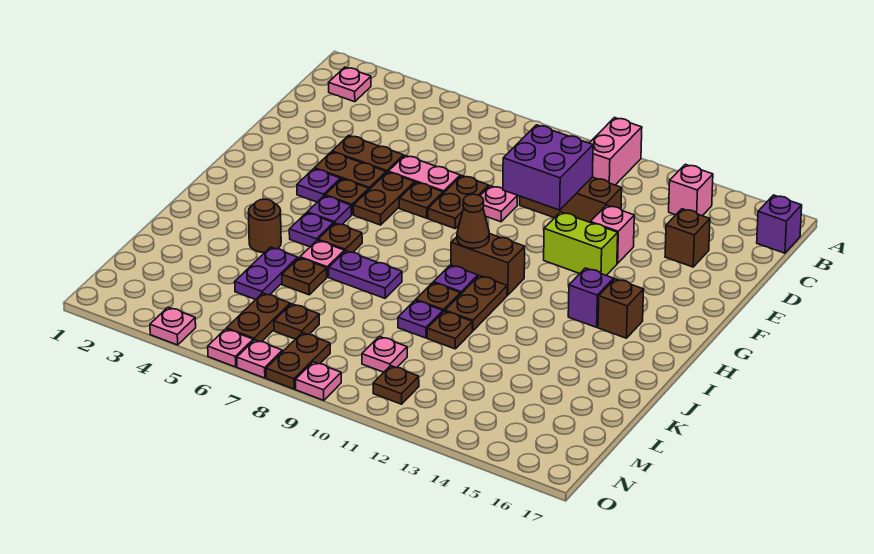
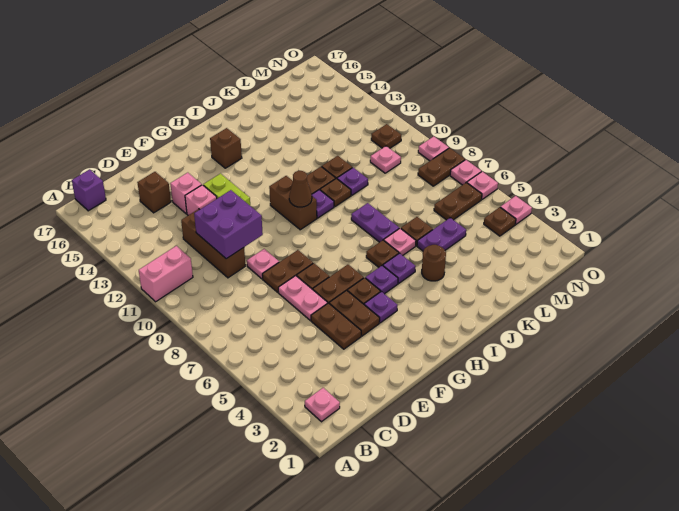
pink 1x1 brick [669,164,713,216] -> pink 1x1 brick moved to [170,173,202,214]
purple 1x1 brick [568,268,614,327] -> none
brown 1x1 plate [274,304,319,339] -> brown 1x1 plate moved to [484,207,516,236]

